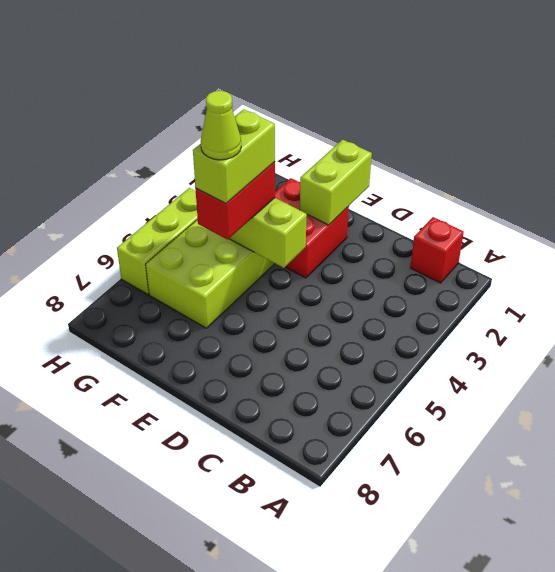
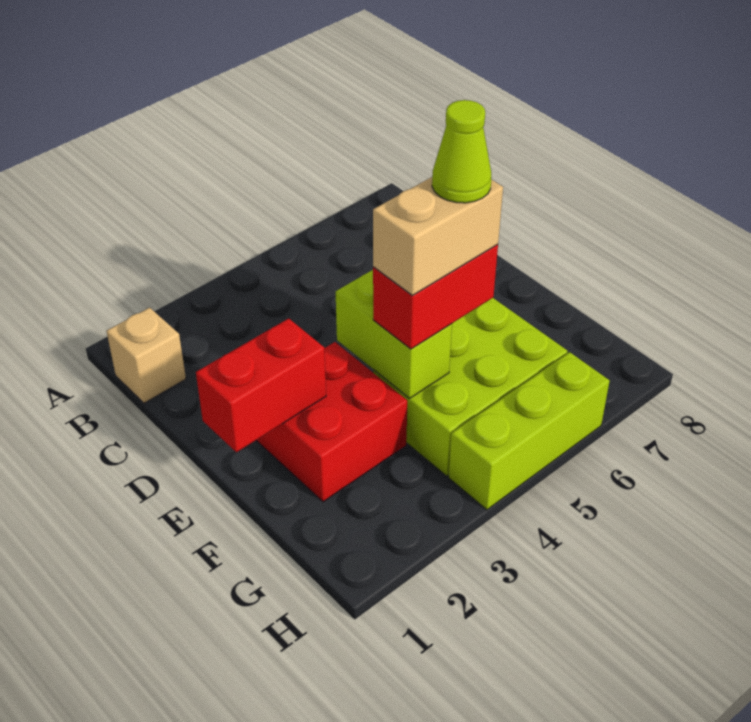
red 1x1 brick [410,217,464,283] -> tan 1x1 brick [107,308,186,403]
lime 1x2 brick [300,140,372,225] -> red 1x2 brick [196,318,326,452]
lime 1x2 brick [193,109,275,204] -> tan 1x2 brick [373,177,503,295]

